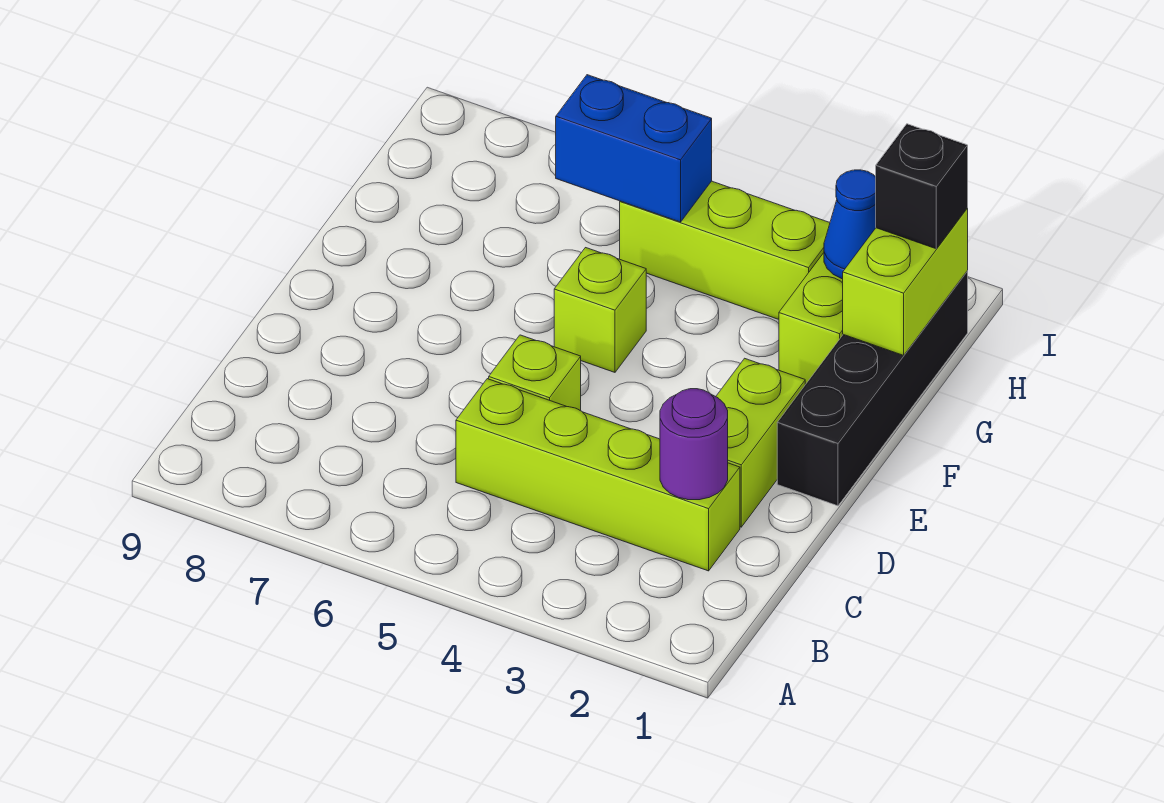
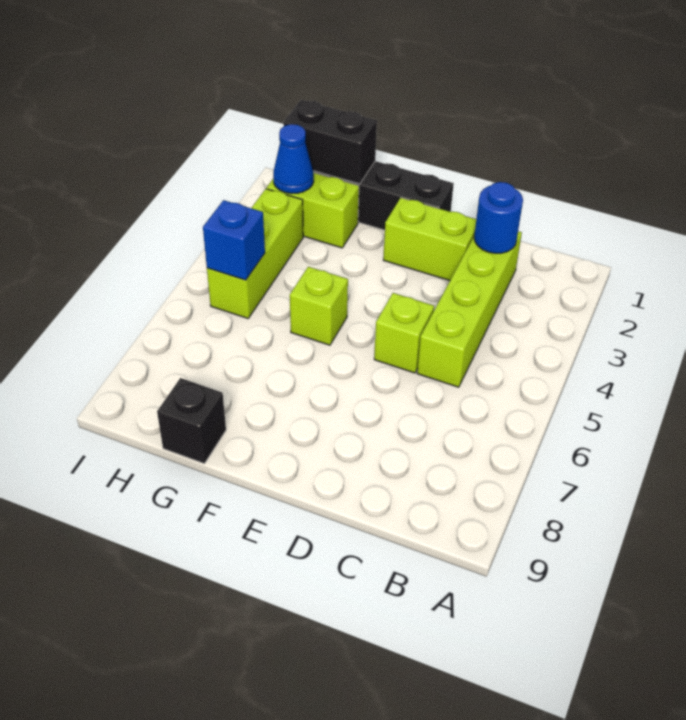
purple 1x1 round brick [660,389,728,500] -> blue 1x1 round brick [474,182,523,253]
lime 1x2 brick [843,208,968,355] -> black 1x2 brick [284,100,377,184]
black 1x1 brick [876,124,968,249] -> black 1x1 brick moved to [157,378,226,464]
blue 1x2 brick [556,75,712,222] -> blue 1x1 brick [203,200,265,280]

